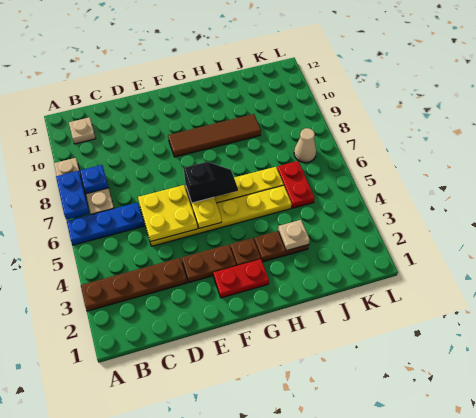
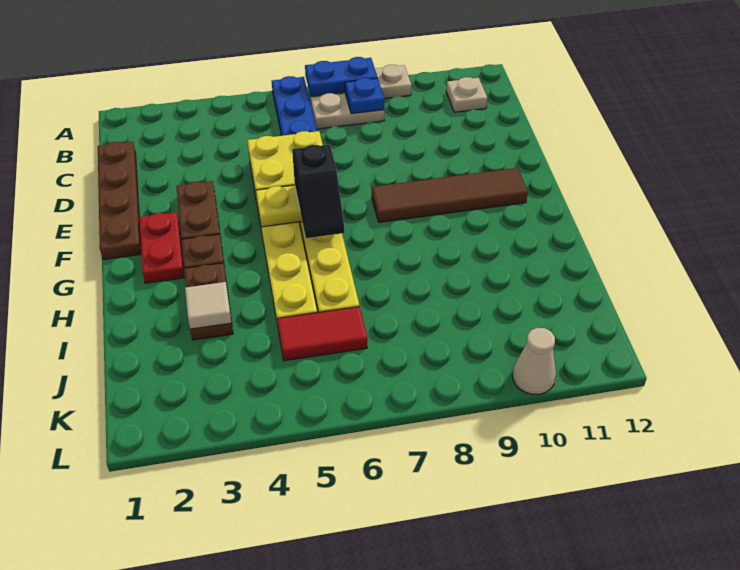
brown 1x4 plate [81,258,187,311] -> brown 1x4 plate moved to [98,142,141,260]
brown 1x4 tile [168,114,261,157] -> brown 1x4 tile turned to [372,168,528,222]
tan 1x1 plate [278,220,310,251] -> tan 1x1 tile [185,282,232,329]
red 1x2 plate [277,161,315,208] -> red 1x2 tile [277,307,367,361]
tan 1x1 cone [294,128,316,163] -> tan 1x1 cone moved to [512,328,556,394]

